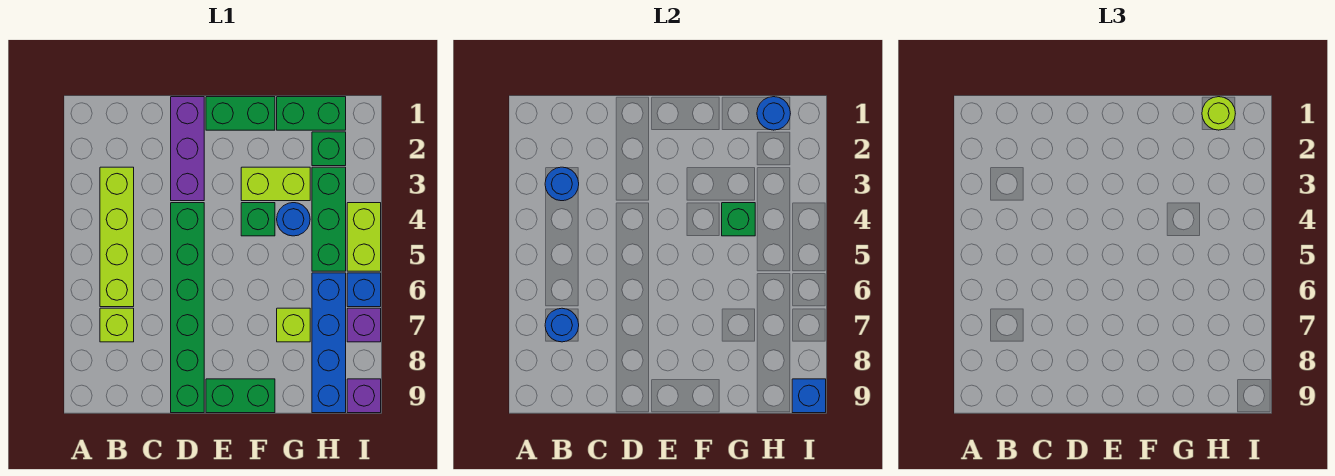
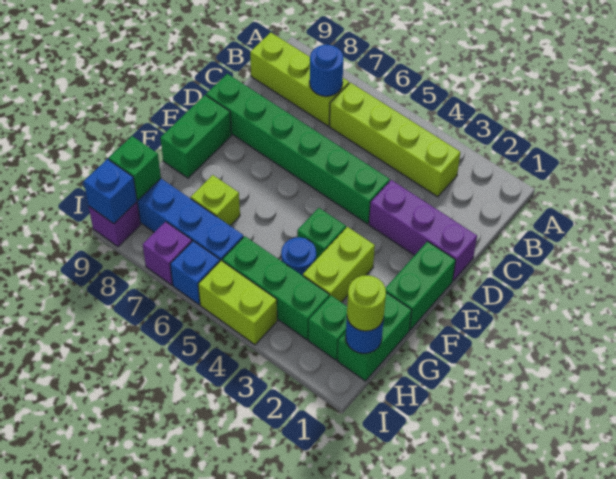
blue 1x1 round brick [545,167,579,201] -> none
lime 1x1 brick [100,308,134,342] -> lime 1x3 brick [250,32,349,126]
green 1x1 brick [722,203,755,236] -> green 1x1 brick moved to [109,136,161,200]

